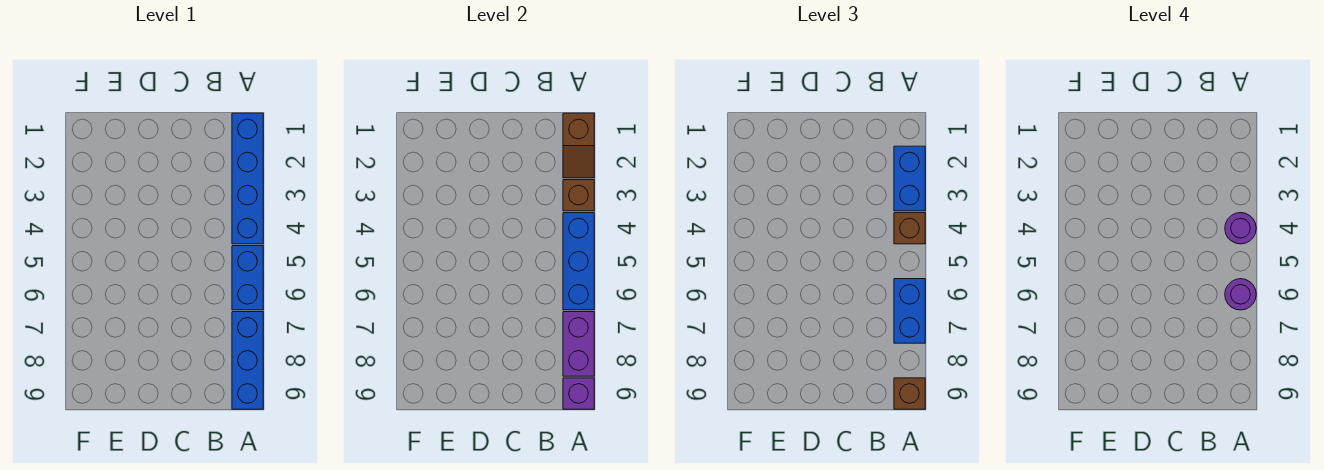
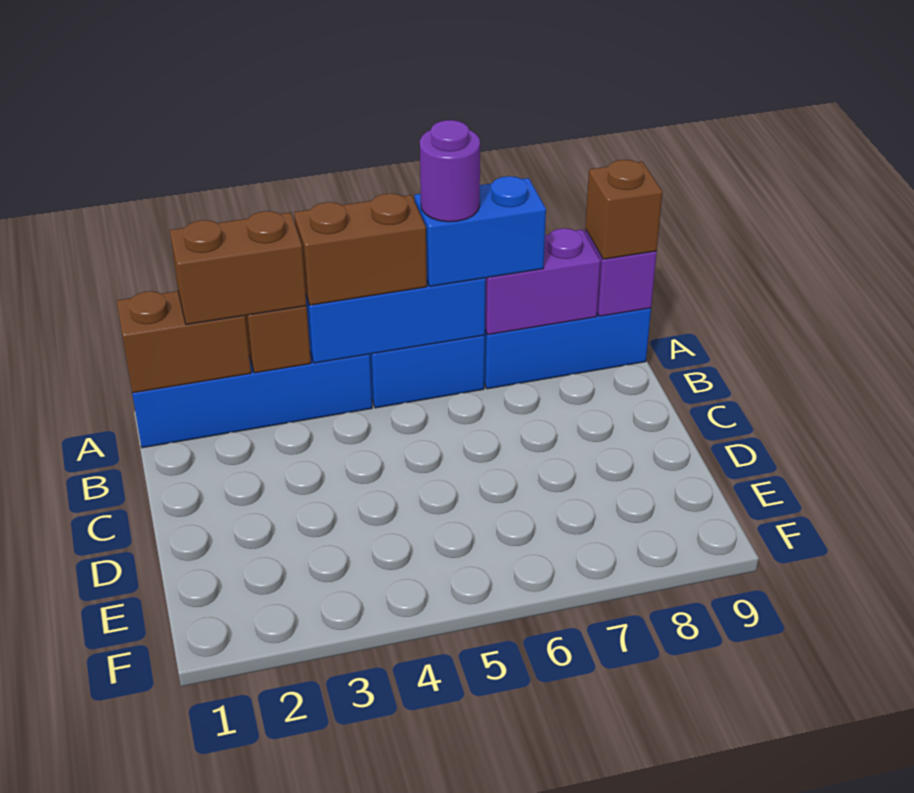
brown 1x2 slope [563,113,594,178] -> brown 1x2 brick [117,291,251,393]
blue 1x2 brick [894,146,925,211] -> brown 1x2 brick [170,211,307,325]
brown 1x1 brick [894,213,925,244] -> brown 1x2 brick [294,193,427,305]
purple 1x1 round brick [1225,213,1256,244] -> none

